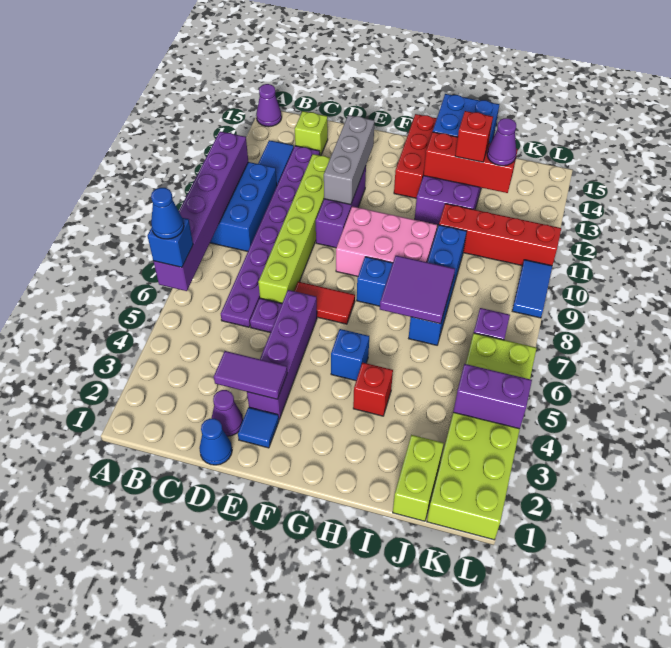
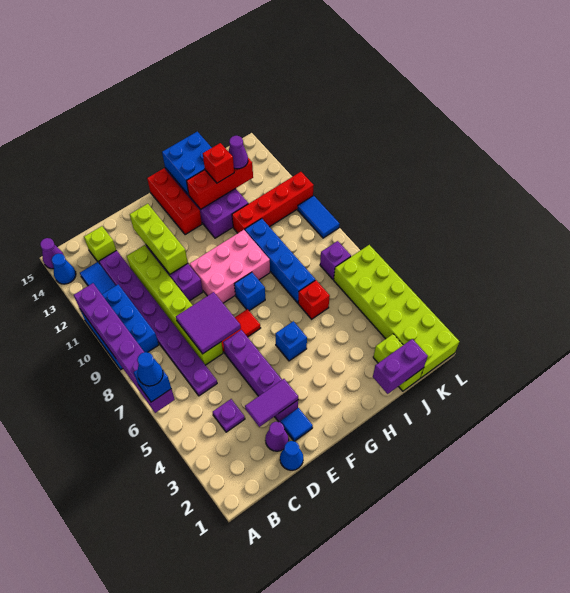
none -> blue 1x1 cone [52,253,76,284]
purple 1x1 plate [250,298,282,333] -> purple 1x1 plate moved to [213,399,245,432]
grey 1x3 brick [324,115,374,205] -> lime 1x3 brick [130,204,188,274]
red 1x1 brick [353,363,393,416] -> red 1x1 brick moved to [298,280,330,319]
purple 2x2 tile [380,256,455,324] -> purple 2x2 tile moved to [176,292,241,354]
purple 1x2 brick [453,364,532,429] -> purple 1x2 brick moved to [373,339,428,394]

